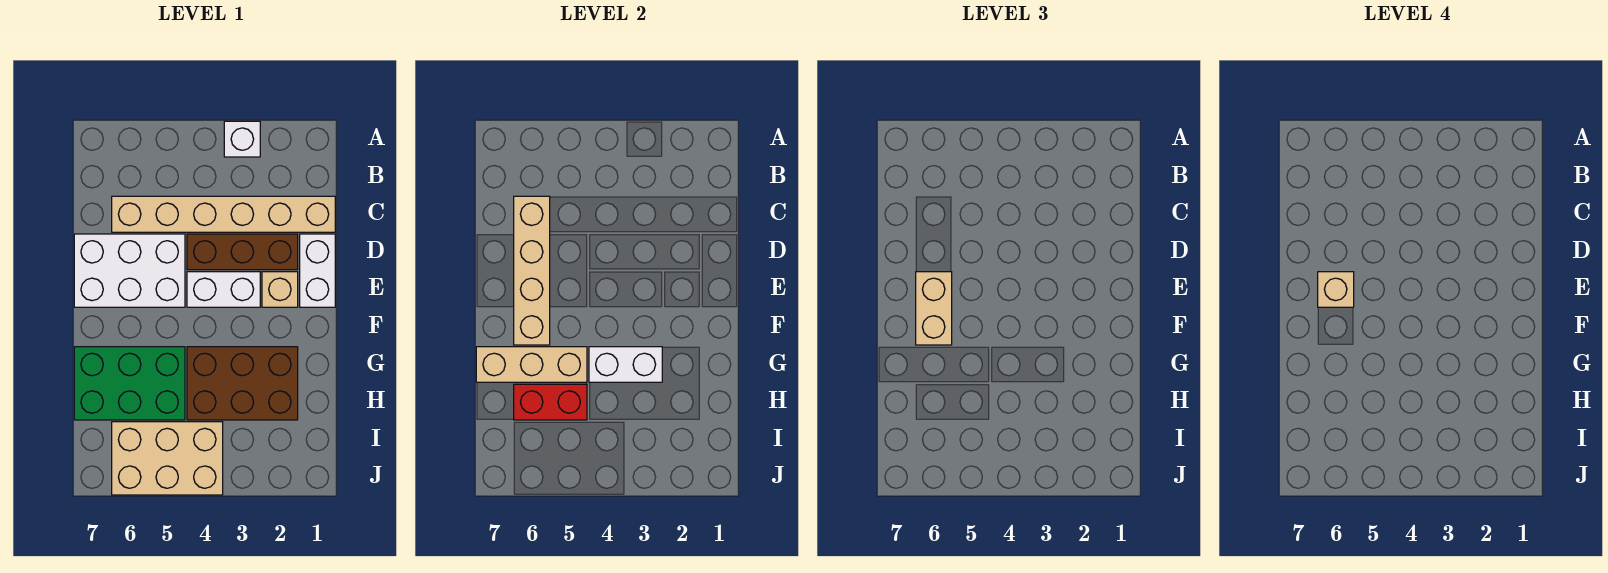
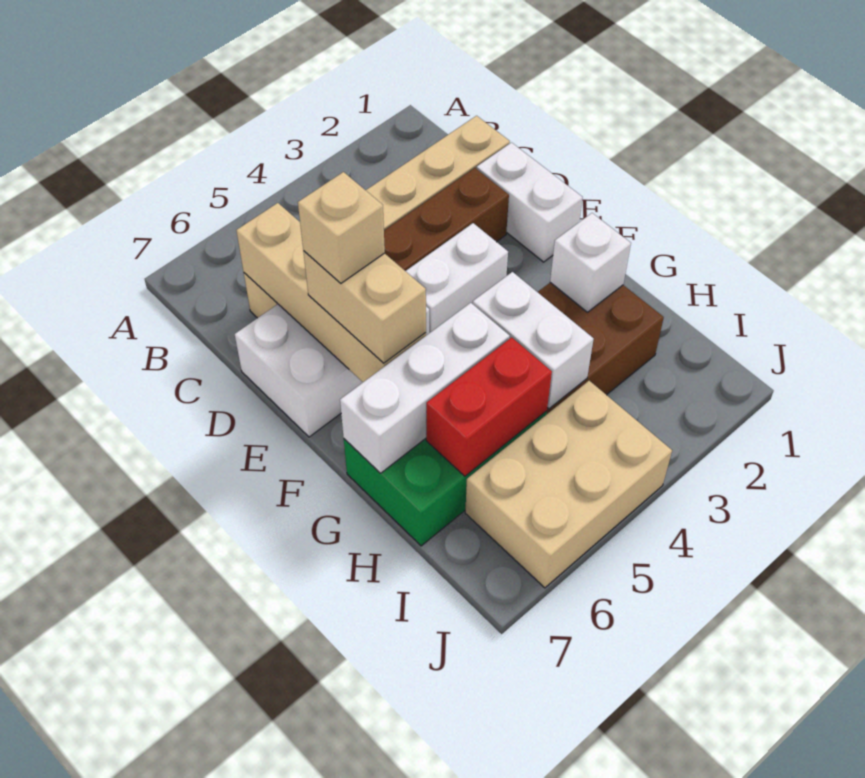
white 1x1 brick [224,121,260,157] -> white 1x1 brick moved to [550,213,631,312]
tan 1x1 brick [262,272,298,307] -> none
white 1x2 brick [589,347,662,382] -> white 1x2 brick turned to [473,272,594,409]
tan 1x3 brick [476,347,587,382] -> white 1x3 brick [340,303,510,473]

